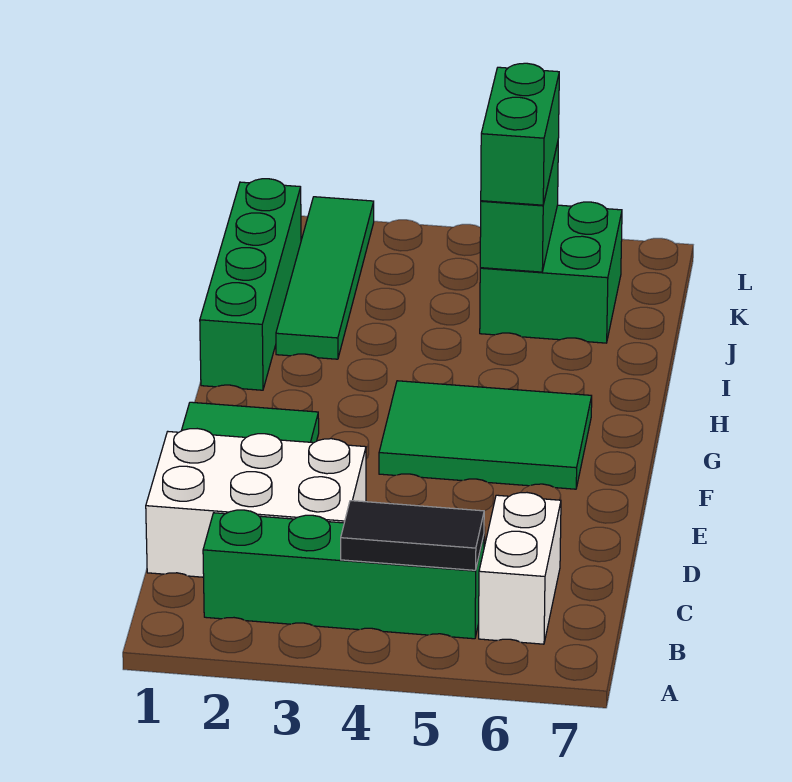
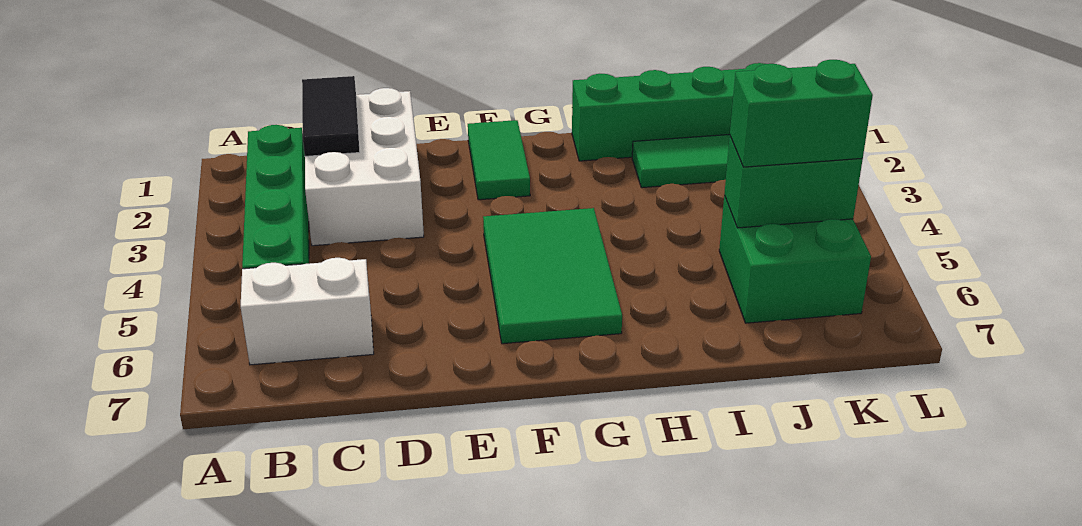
black 1x2 tile [341,501,484,570] -> black 1x2 tile moved to [302,76,360,156]

